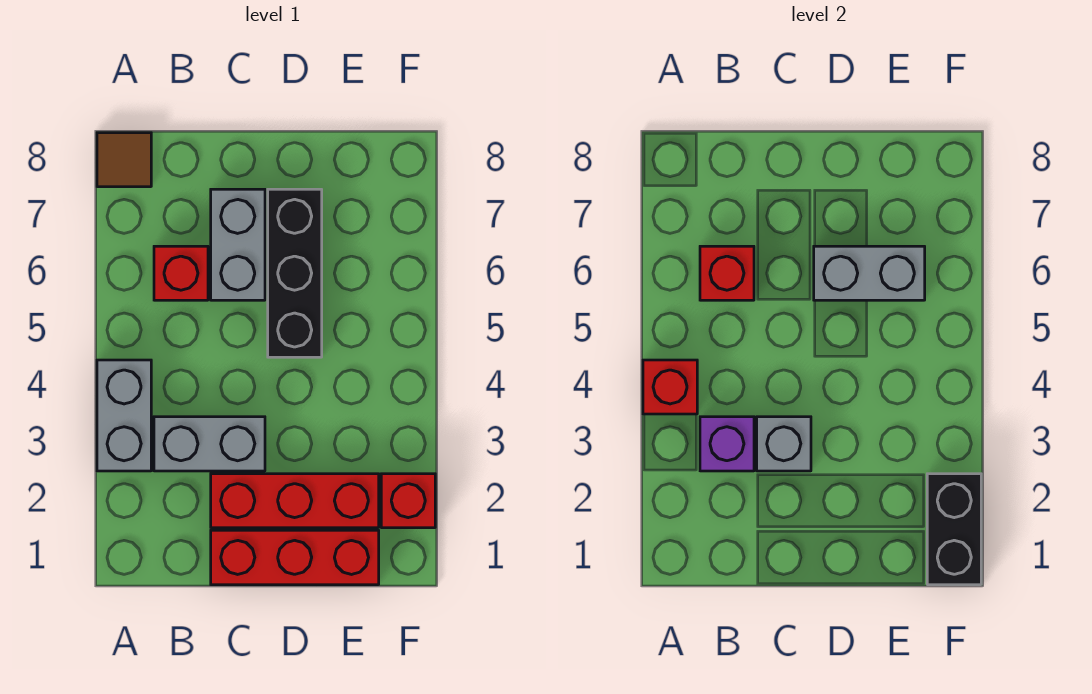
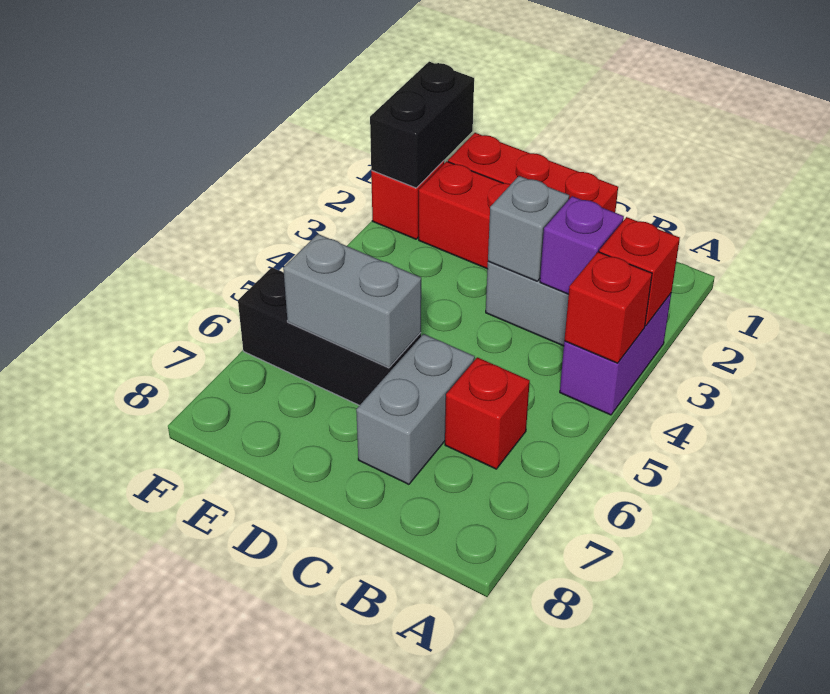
grey 1x2 brick [97,360,151,471] -> purple 1x2 brick [560,294,671,415]
brown 1x1 tile [97,133,151,187] -> none
red 1x1 brick [700,246,754,300] -> red 1x1 brick moved to [599,217,680,326]
black 1x3 brick [268,189,322,357] -> black 1x3 brick turned to [238,268,421,406]

